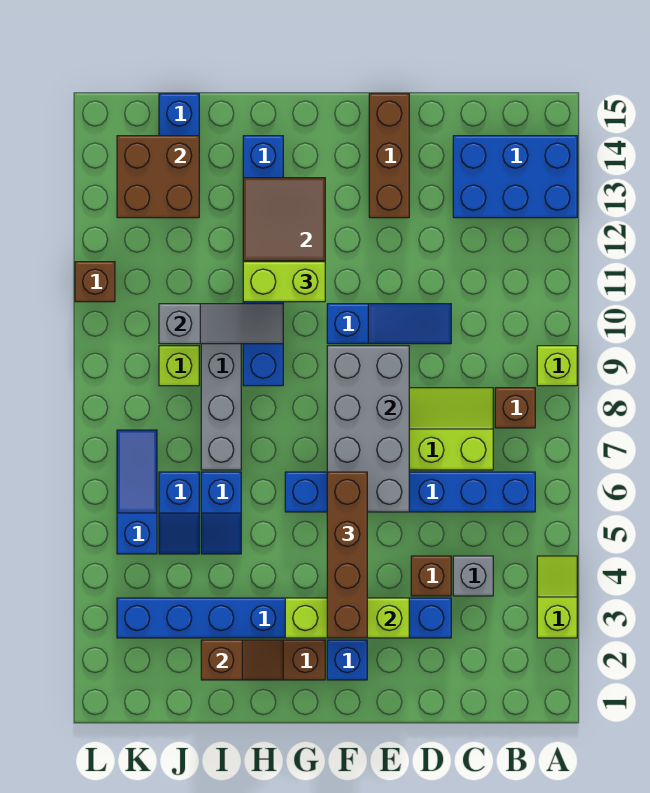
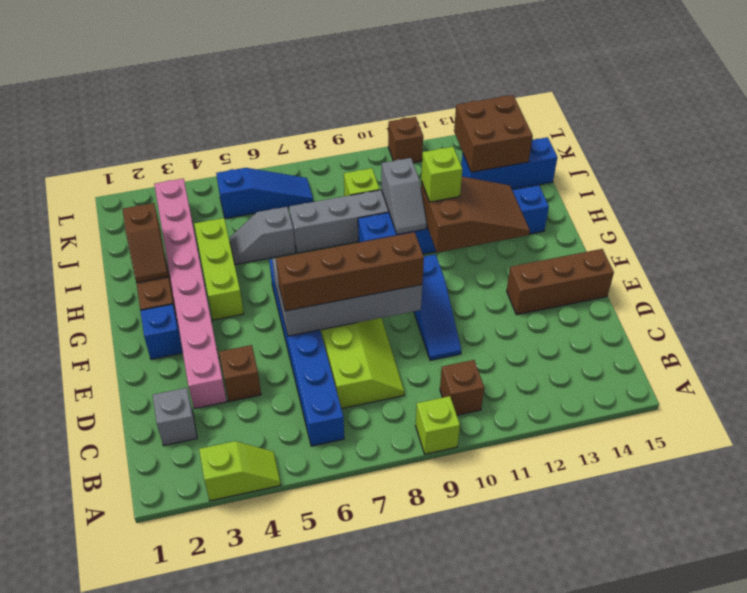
blue 2x3 brick [453,136,577,218] -> none
brown 1x1 brick [495,388,535,428] -> brown 1x1 brick moved to [440,360,484,415]
grey 1x1 brick [453,556,493,596] -> grey 1x1 brick moved to [153,388,197,446]
blue 1x8 brick [117,598,451,638] -> pink 1x8 brick [154,179,227,409]
lime 1x3 brick [285,598,409,638] -> lime 1x3 brick moved to [194,218,244,320]
brown 1x4 brick [327,472,367,638] -> brown 1x4 brick moved to [276,232,424,311]
lime 1x2 brick [243,262,325,302] -> lime 1x1 brick [421,147,462,202]
grey 1x3 slope [159,304,283,344] -> grey 1x2 slope [381,158,427,234]
blue 1x2 slope [201,472,241,554] -> grey 1x2 slope [229,207,295,265]
blue 1x2 slope [159,472,199,554] -> none

